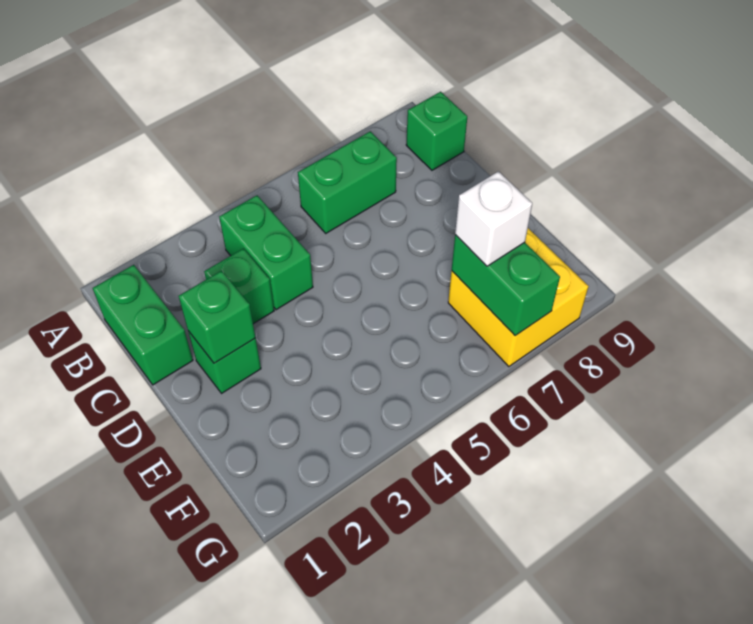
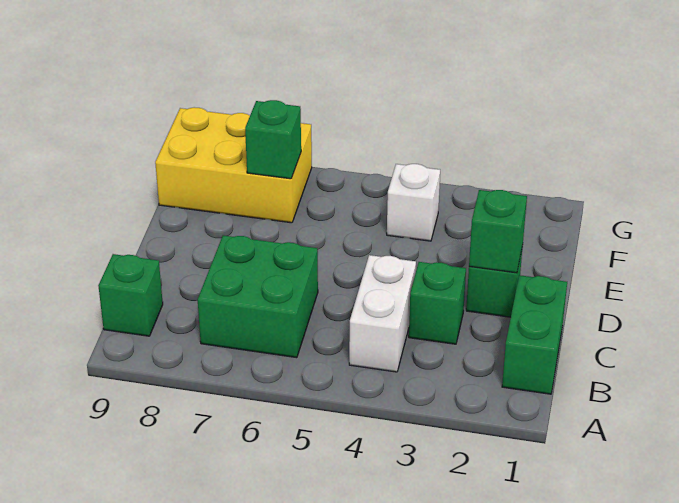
green 1x2 brick [219,195,313,310] -> white 1x2 brick [349,255,416,372]
green 1x2 brick [298,131,397,233] -> green 2x2 brick [198,235,318,358]
yellow 2x2 brick [448,228,589,367] -> yellow 2x3 brick [155,107,312,223]
green 1x2 brick [452,235,560,336] -> green 1x1 brick [245,100,301,179]
white 1x1 brick [455,171,532,266] -> white 1x1 brick moved to [387,164,440,241]

